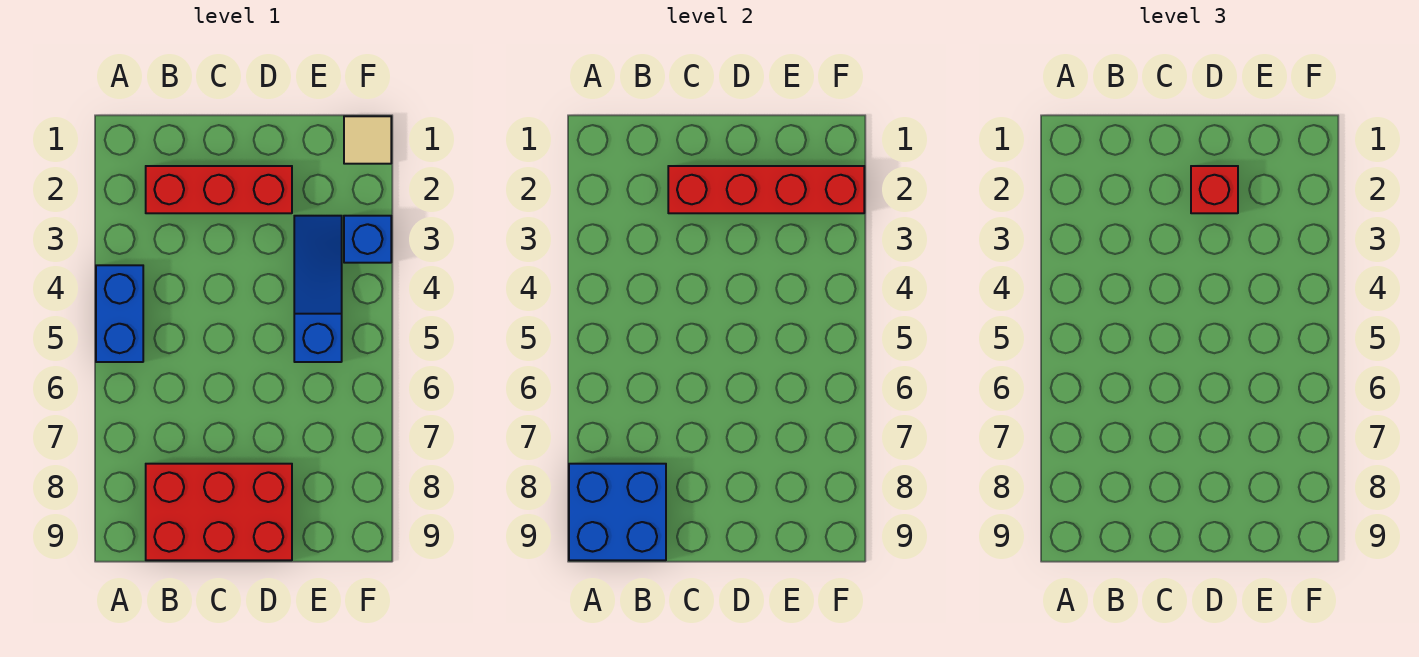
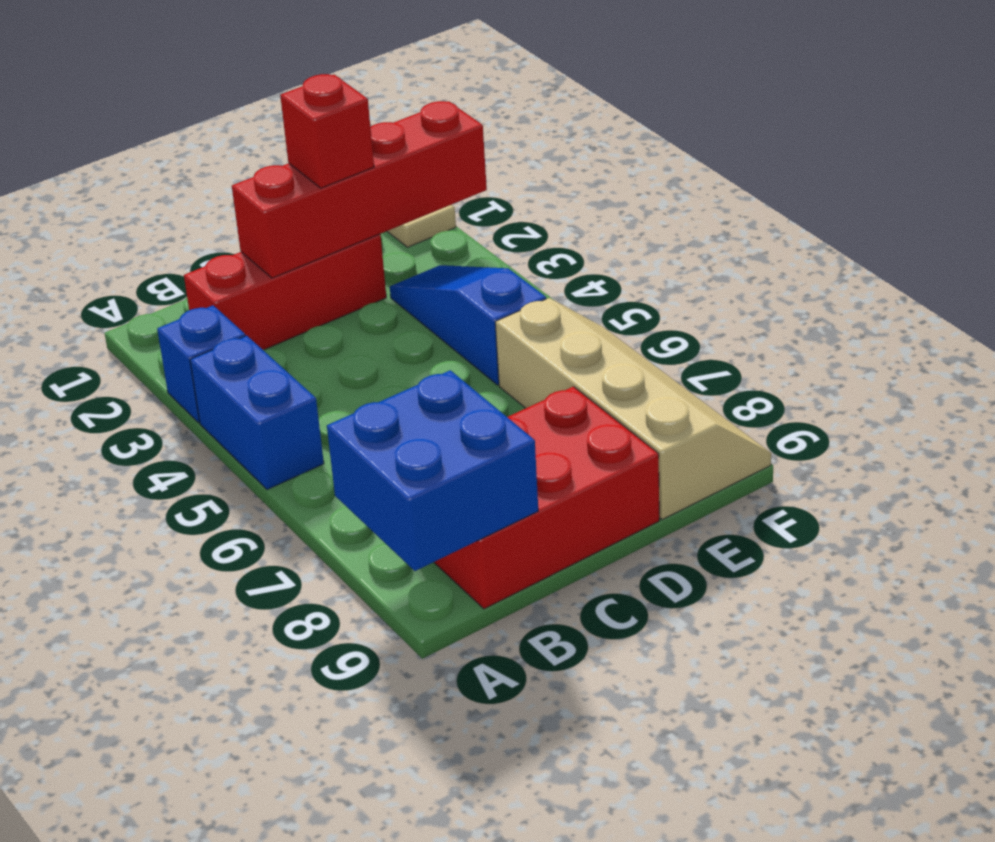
none -> tan 2x4 slope [495,298,771,520]
blue 1x1 brick [344,216,391,263] -> blue 1x1 brick moved to [157,305,245,422]

